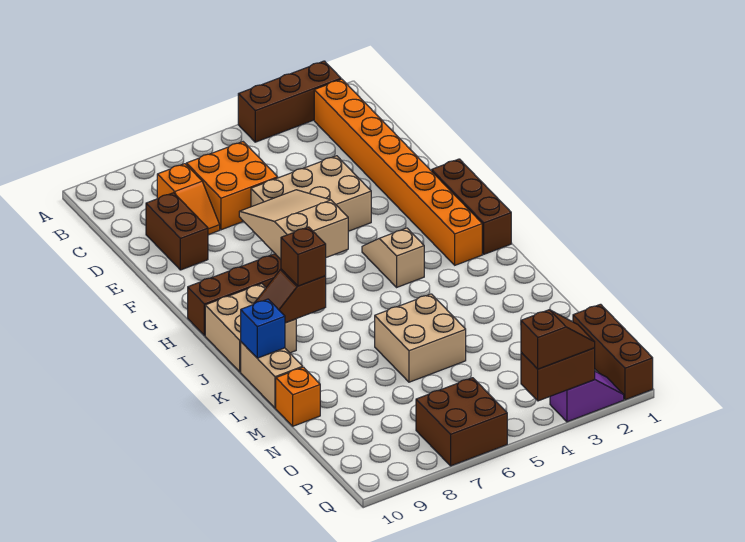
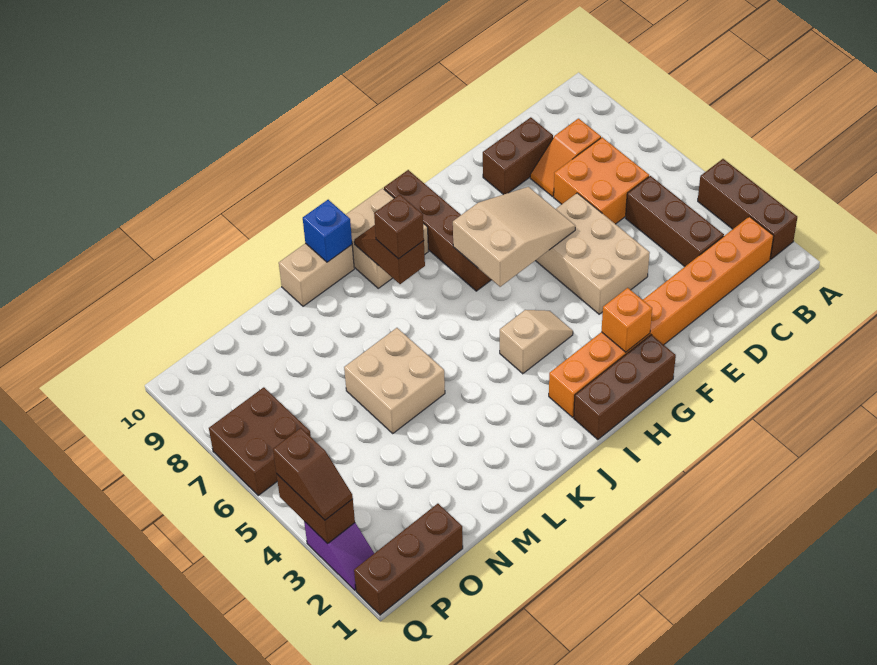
none -> brown 1x3 brick [626,176,724,266]
orange 1x1 brick [276,367,320,426] -> orange 1x1 brick moved to [601,288,652,352]

